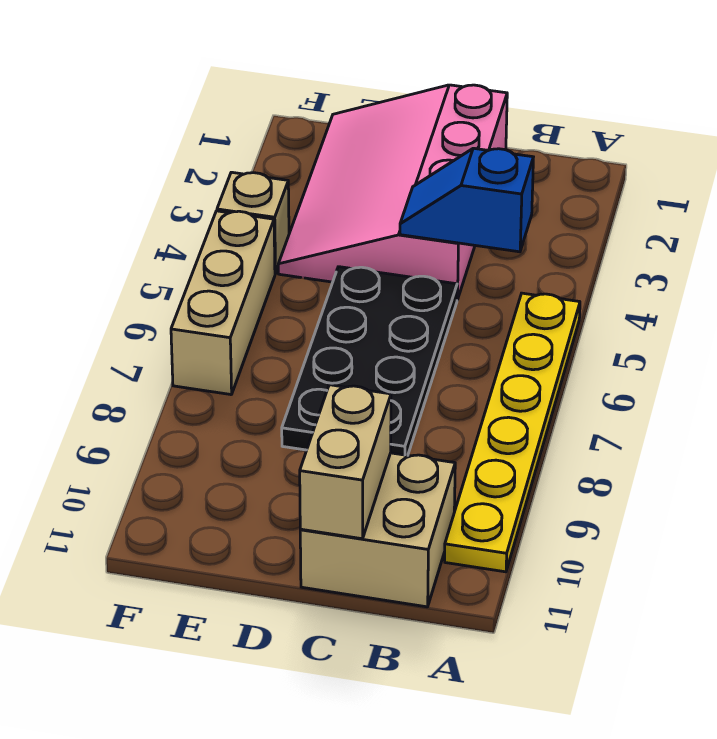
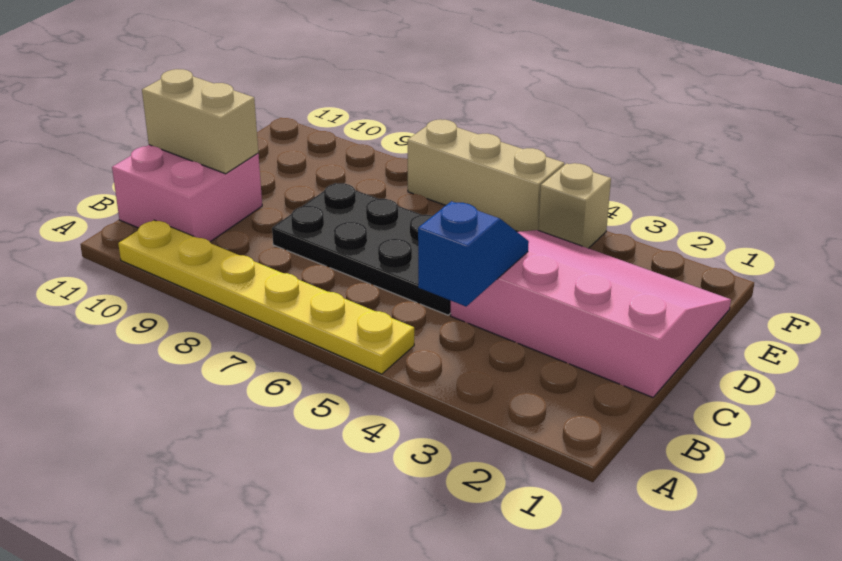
tan 2x2 brick [300,453,455,607] -> pink 2x2 brick [112,145,262,242]

